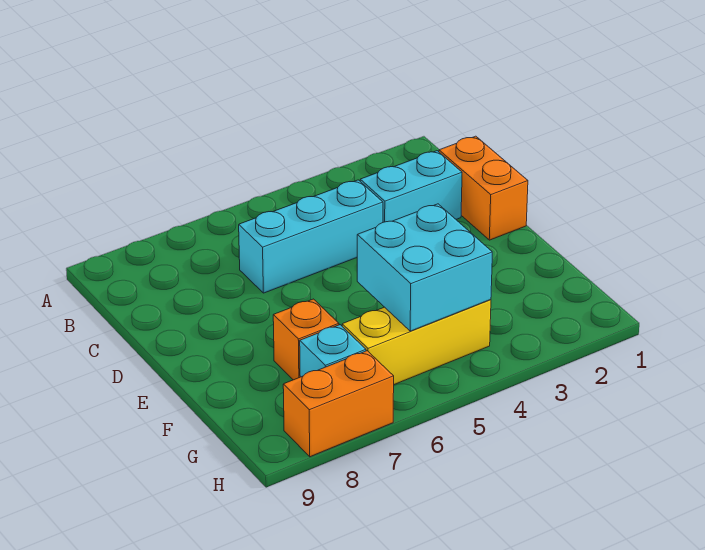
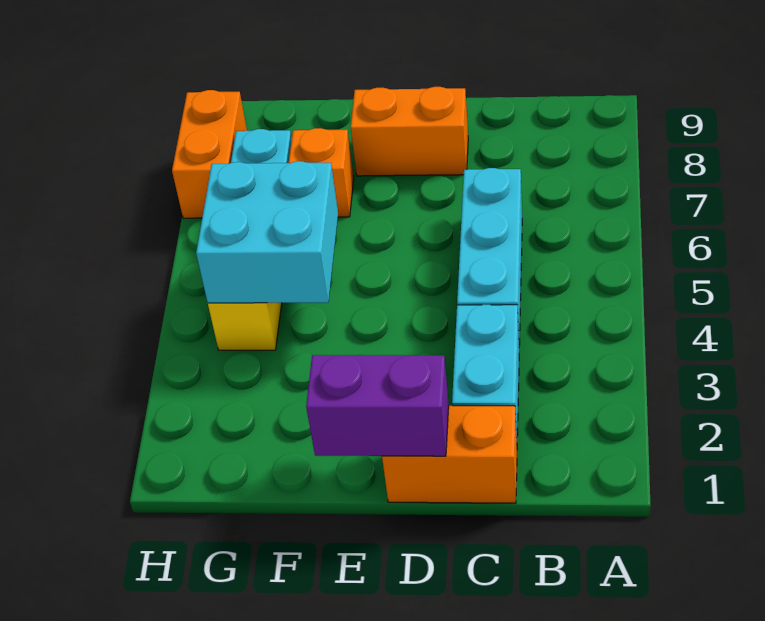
none -> purple 1x2 brick [306,355,449,456]
none -> orange 1x2 brick [351,87,468,176]

